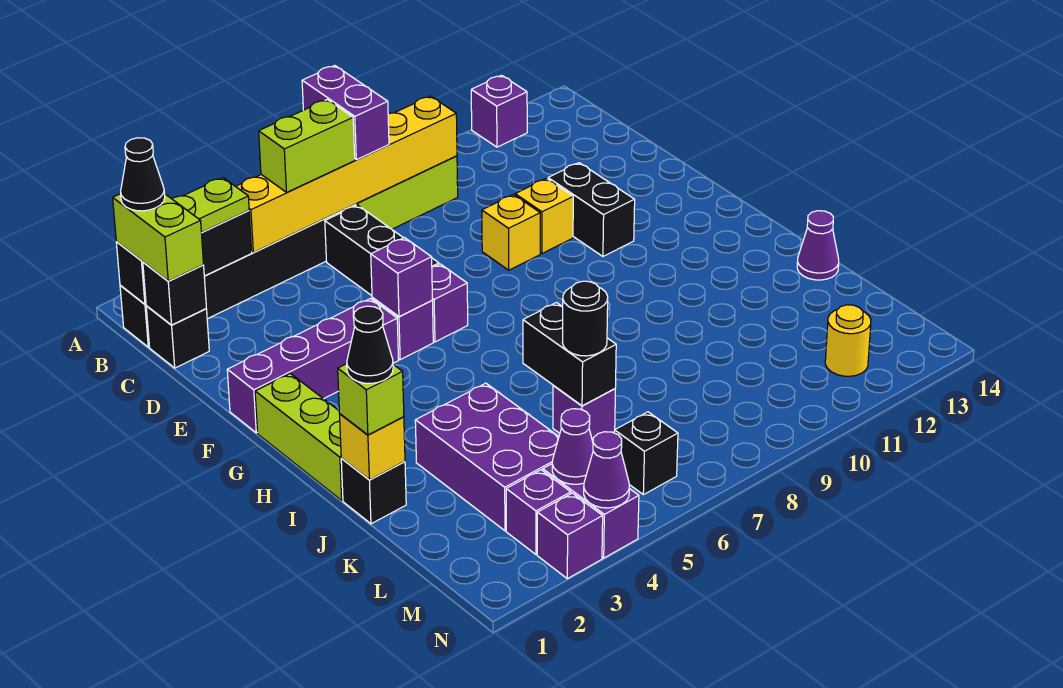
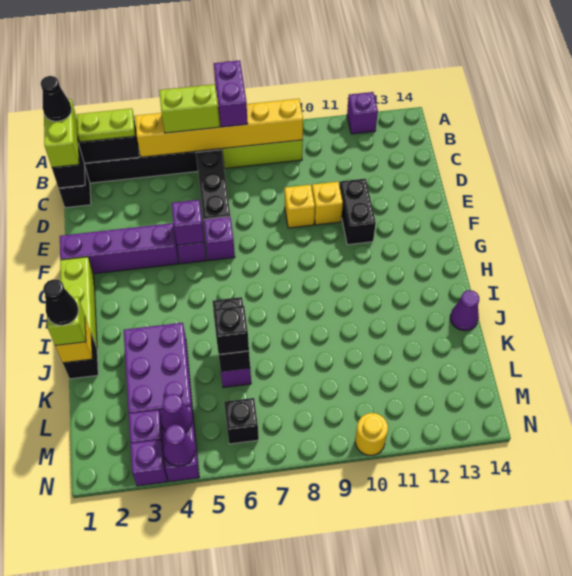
black 1x1 round brick [562,281,608,356] -> black 1x1 brick [213,306,249,355]
yellow 1x1 round brick [825,305,871,376] -> yellow 1x1 round brick moved to [355,413,388,455]

